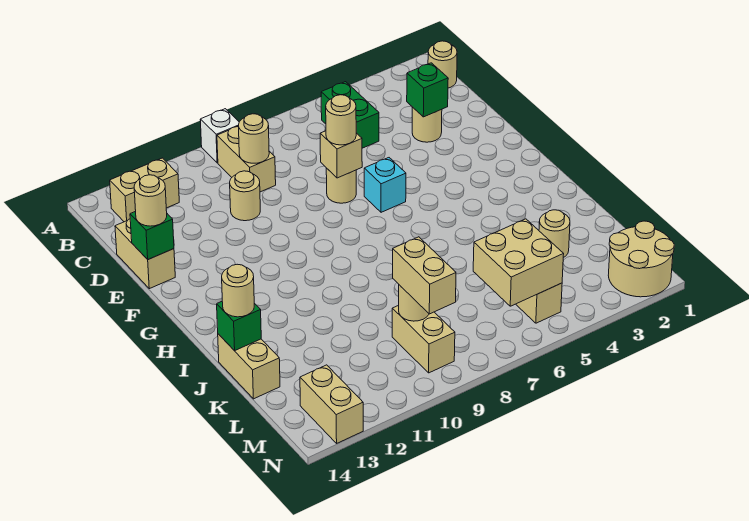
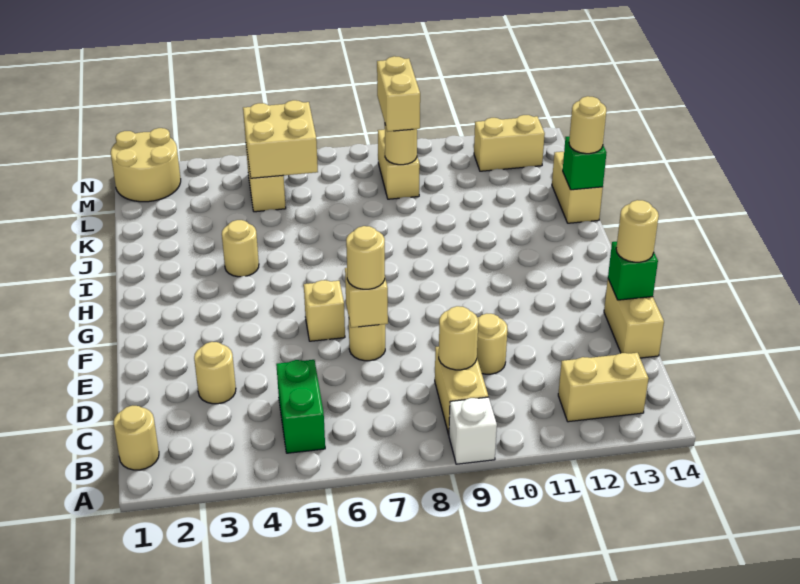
green 1x1 brick [407,63,448,117] -> none
cyan 1x1 brick [364,158,406,212] -> tan 1x1 brick [304,280,345,341]
tan 1x1 round brick [539,210,570,258] -> tan 1x1 round brick moved to [222,220,259,277]
tan 1x2 brick [300,365,363,443] -> tan 1x2 brick turned to [474,115,545,171]

